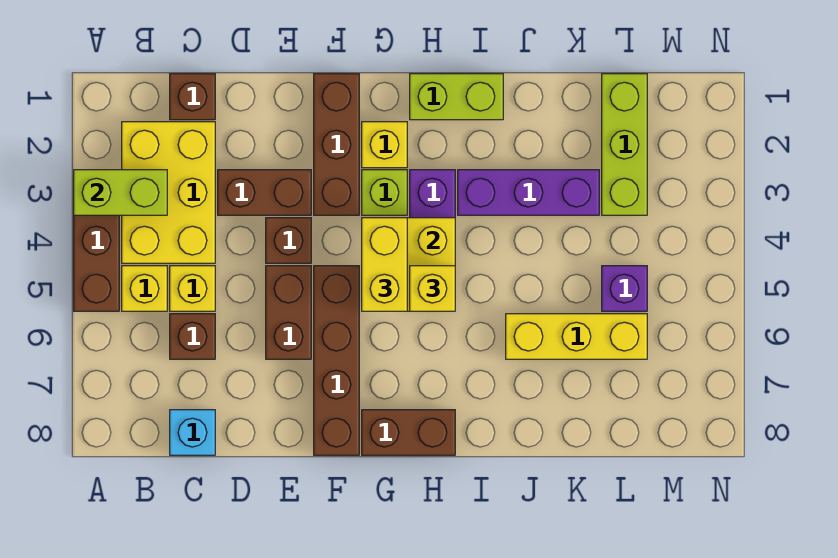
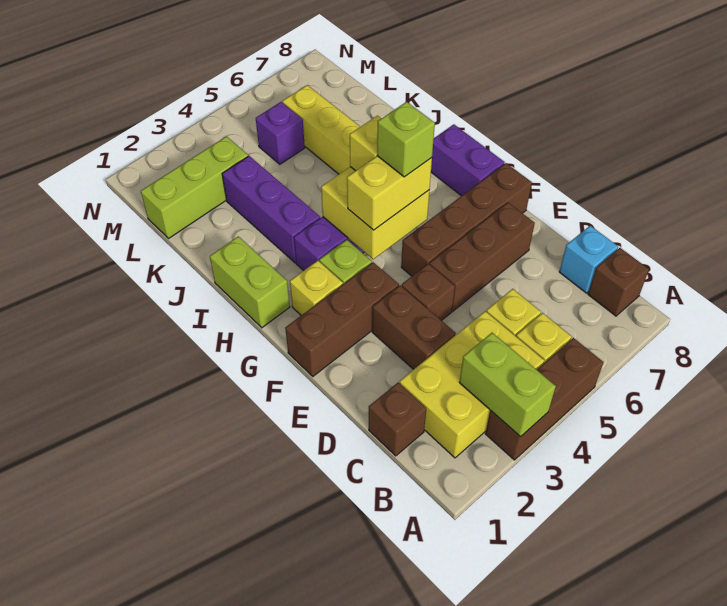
brown 1x1 brick [170,314,215,359] -> brown 1x1 brick moved to [588,248,649,316]
brown 1x2 brick [266,266,311,359] -> brown 1x3 brick [430,203,535,311]
none -> lime 1x1 brick [377,102,435,177]
brown 1x2 brick [362,410,455,455] -> purple 1x2 brick [431,124,505,196]

